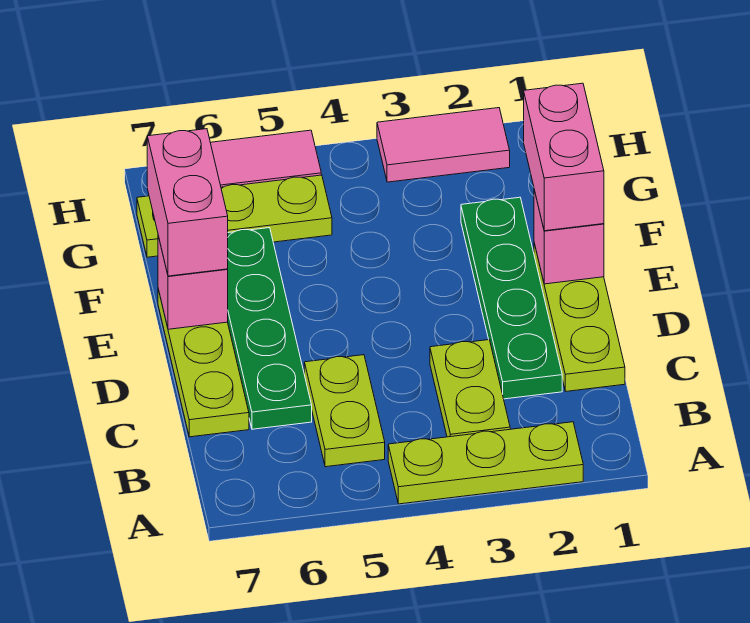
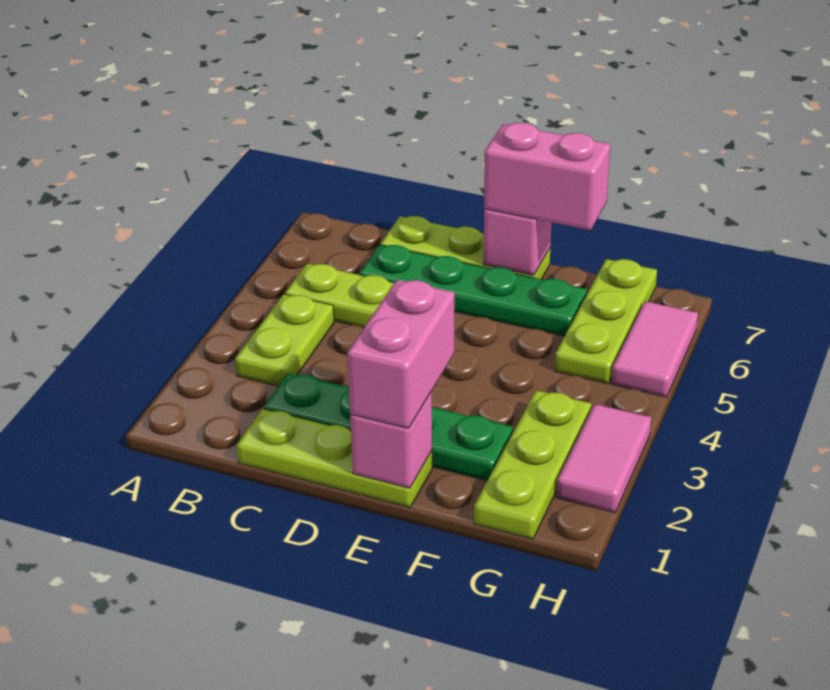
lime 1x3 plate [388,422,583,504] -> lime 1x3 plate moved to [474,391,591,539]
lime 1x2 plate [430,340,510,437] -> lime 1x2 plate turned to [235,294,334,386]
pink 1x2 brick [524,83,604,231] -> pink 1x2 brick turned to [347,280,454,428]

